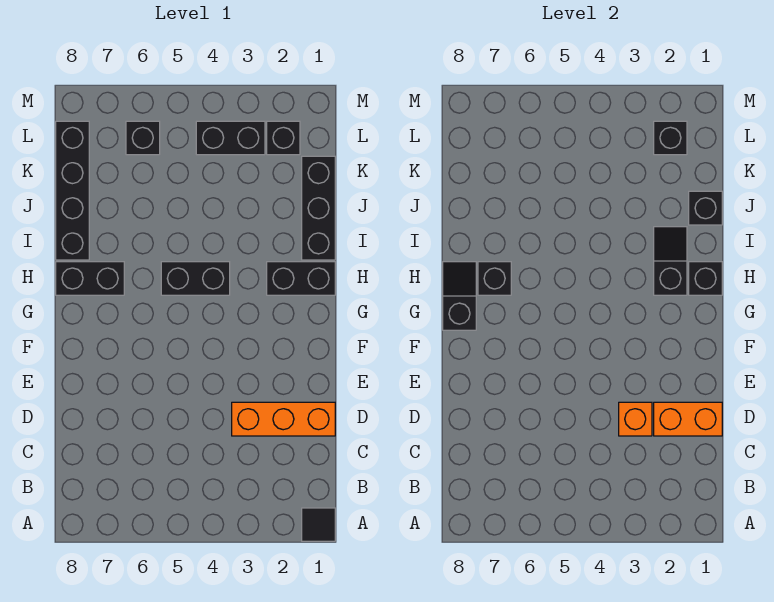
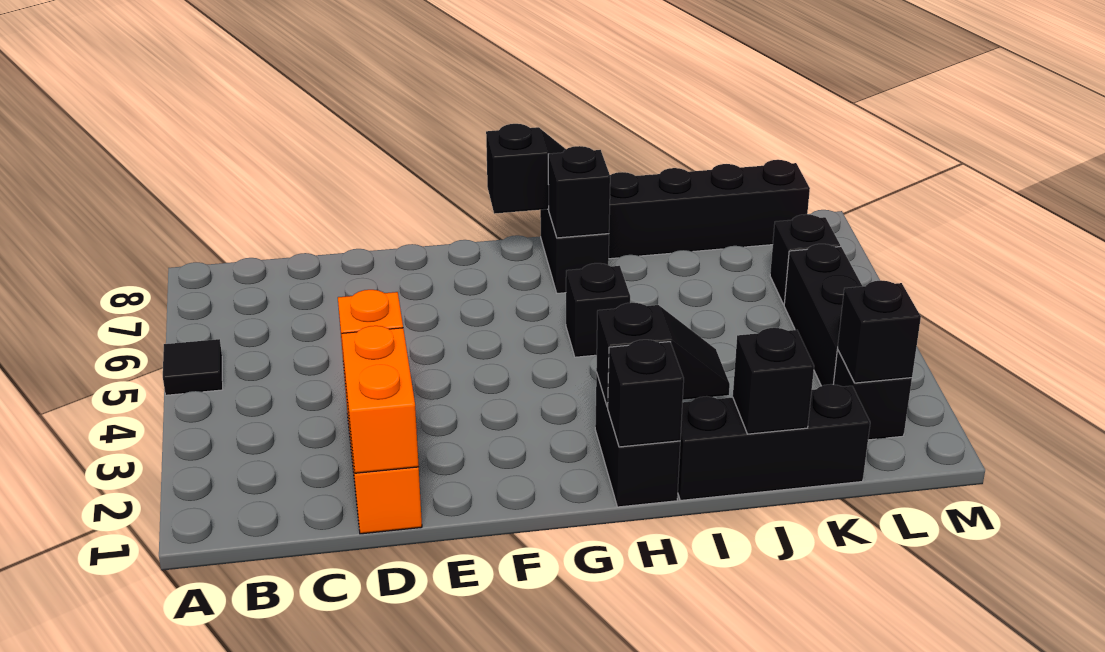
black 1x1 tile [302,508,335,541] -> black 1x1 tile moved to [163,339,223,395]
black 1x2 brick [161,262,230,295] -> black 1x1 brick [566,263,630,357]
black 1x2 brick [196,121,265,155] -> black 1x3 brick [784,244,863,386]

